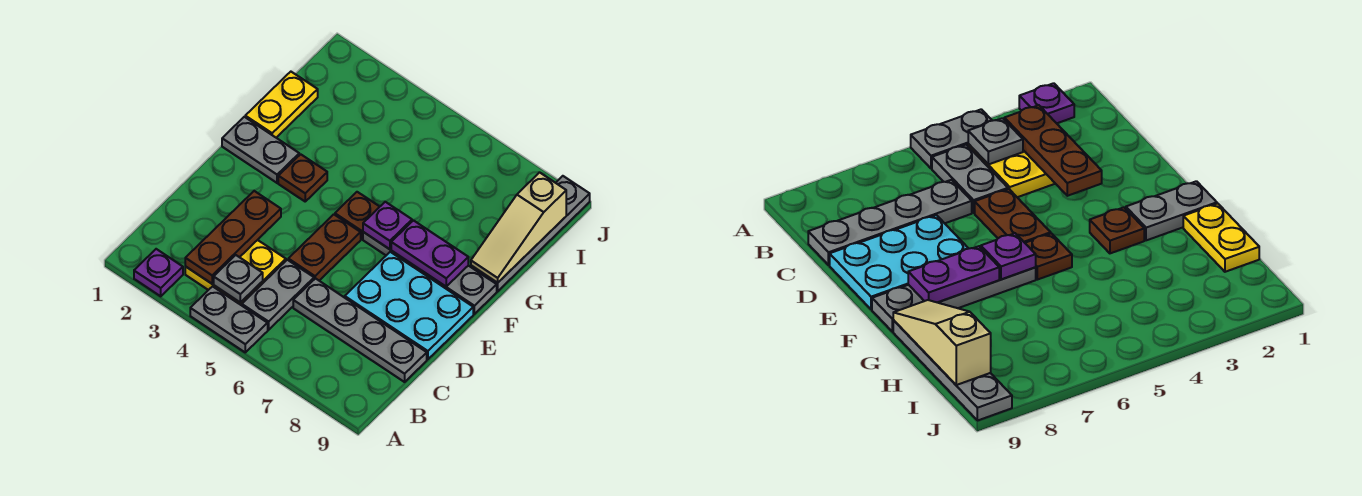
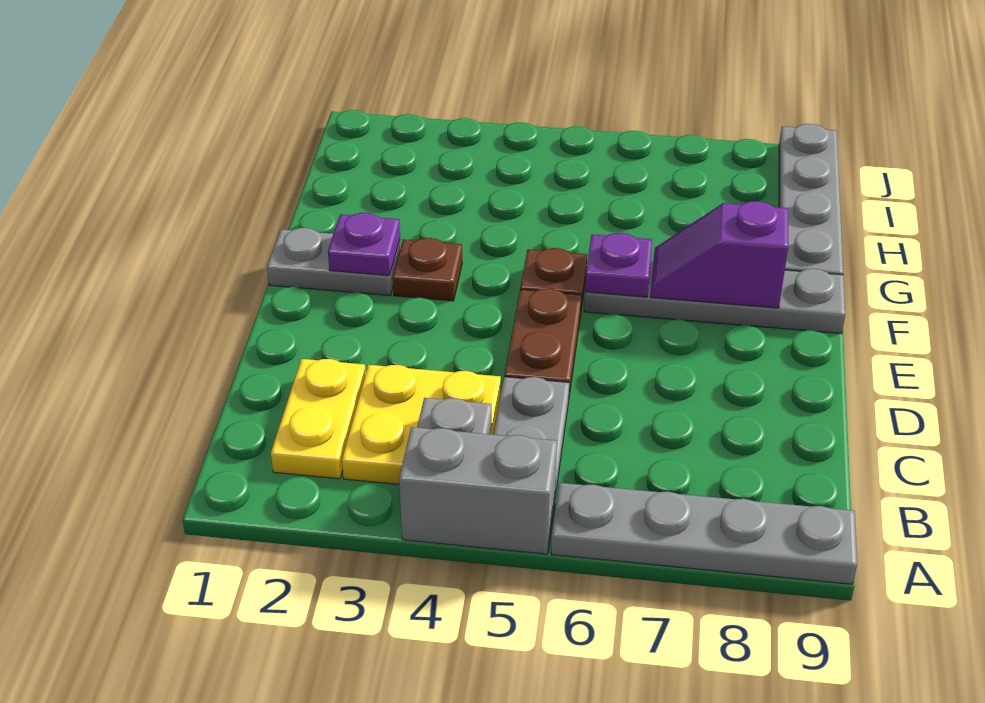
purple 1x1 plate [134,249,183,296] -> purple 1x1 plate moved to [328,213,400,276]
grey 1x2 plate [190,286,268,352] -> grey 1x2 brick [399,427,557,554]
brown 1x3 plate [185,191,281,284] -> none
grey 1x4 plate [293,278,427,382] -> grey 1x4 plate moved to [551,483,857,584]
cyan 2x3 plate [345,252,473,359] -> none
purple 1x2 plate [391,221,468,286] -> purple 1x2 slope [650,201,788,308]
yellow 1x2 plate [245,72,318,138] -> yellow 1x2 plate moved to [271,359,366,479]
tan 1x3 slope [471,172,566,283] -> none

